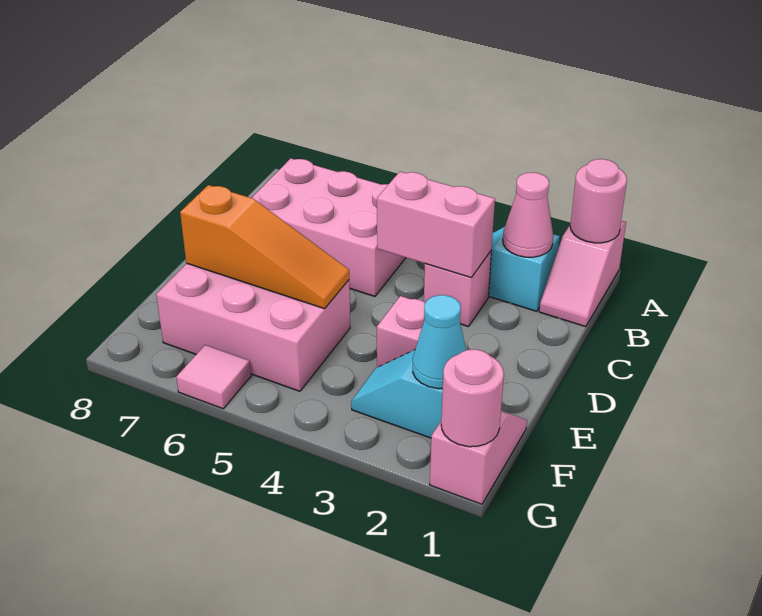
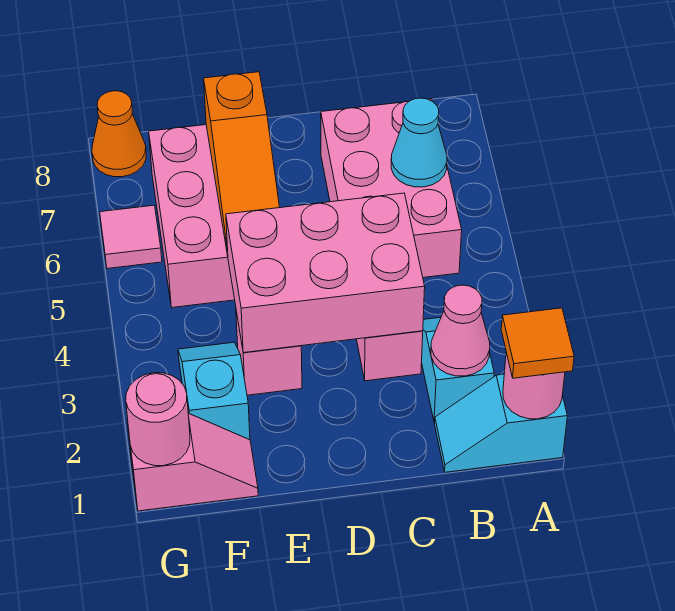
pink 1x2 slope [539,221,626,327] -> cyan 1x2 slope [435,374,567,472]
none -> orange 1x1 tile [501,308,574,378]
pink 1x2 brick [377,172,495,277] -> pink 2x3 brick [226,193,425,353]
cyan 1x1 cone [413,295,466,389] -> cyan 1x1 cone moved to [391,98,447,187]
none -> orange 1x1 cone [92,91,146,177]

